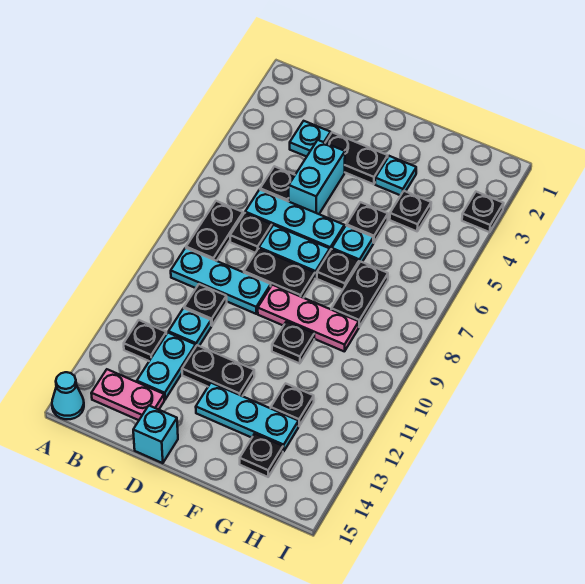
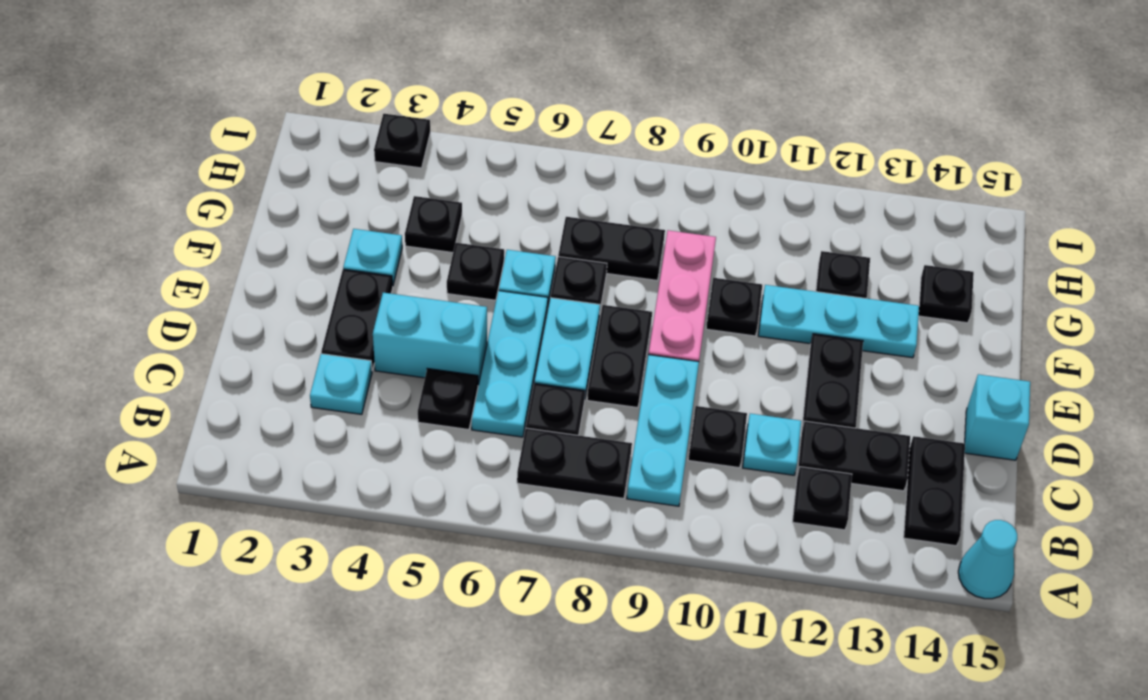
pink 1x2 plate [91,369,164,420] -> black 1x2 plate [904,436,965,546]
cyan 1x2 plate [137,333,196,400] -> black 1x2 plate [797,421,910,491]
cyan 1x3 plate [196,383,298,451] -> cyan 1x3 plate turned to [758,285,919,358]

